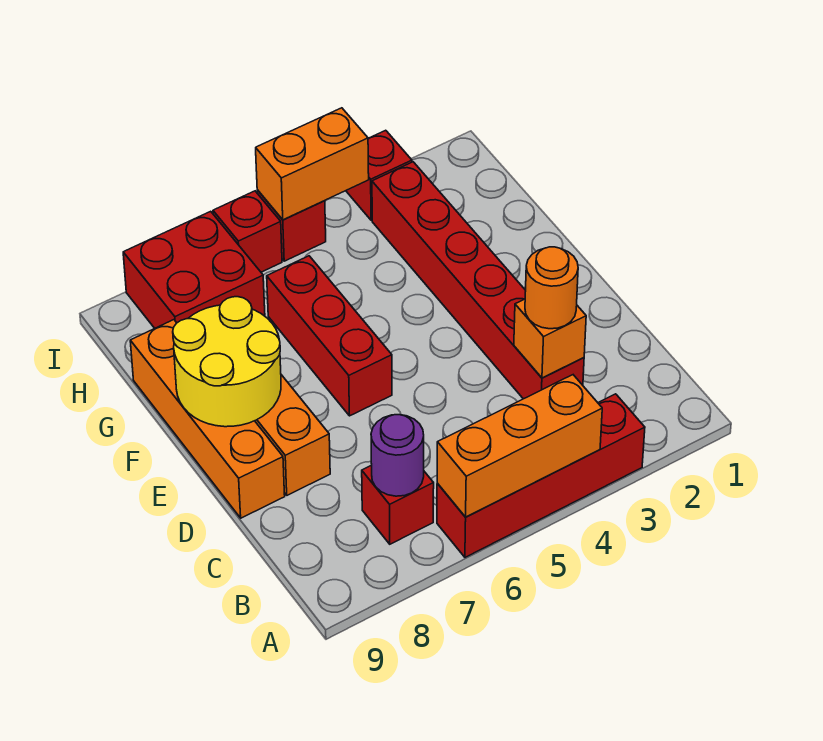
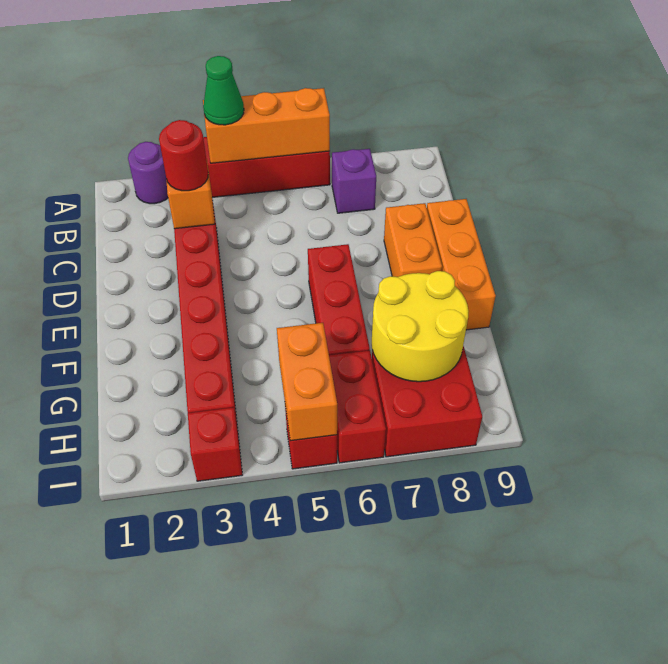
none -> green 1x1 cone [203,56,244,125]
red 1x1 brick [362,465,434,544] -> purple 1x1 brick [332,149,376,213]
purple 1x1 round brick [371,415,424,496] -> purple 1x1 round brick moved to [128,142,168,204]
orange 1x1 round brick [525,247,578,329] -> red 1x1 round brick [159,120,208,191]
orange 1x4 brick [130,320,285,518] -> orange 1x3 brick [427,199,496,330]
yellow 2x2 round brick [173,297,281,427] -> yellow 2x2 round brick moved to [372,271,469,382]
orange 1x2 brick [256,108,369,220] -> orange 1x2 brick turned to [277,323,337,441]
red 1x1 brick [213,191,282,272] -> red 1x2 brick [329,350,386,463]

